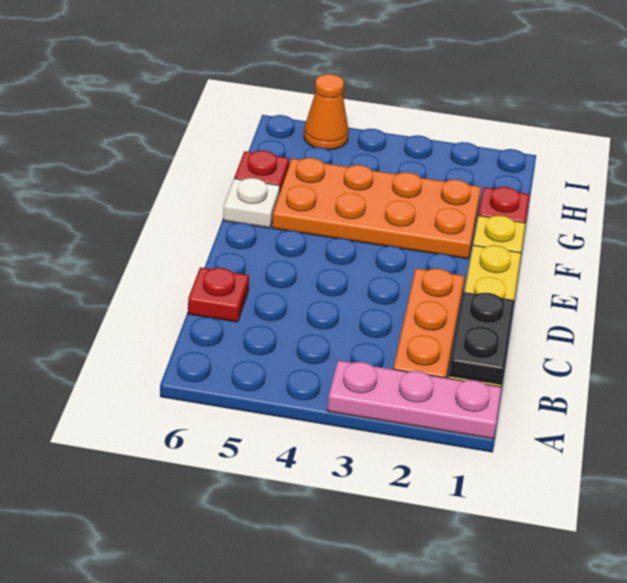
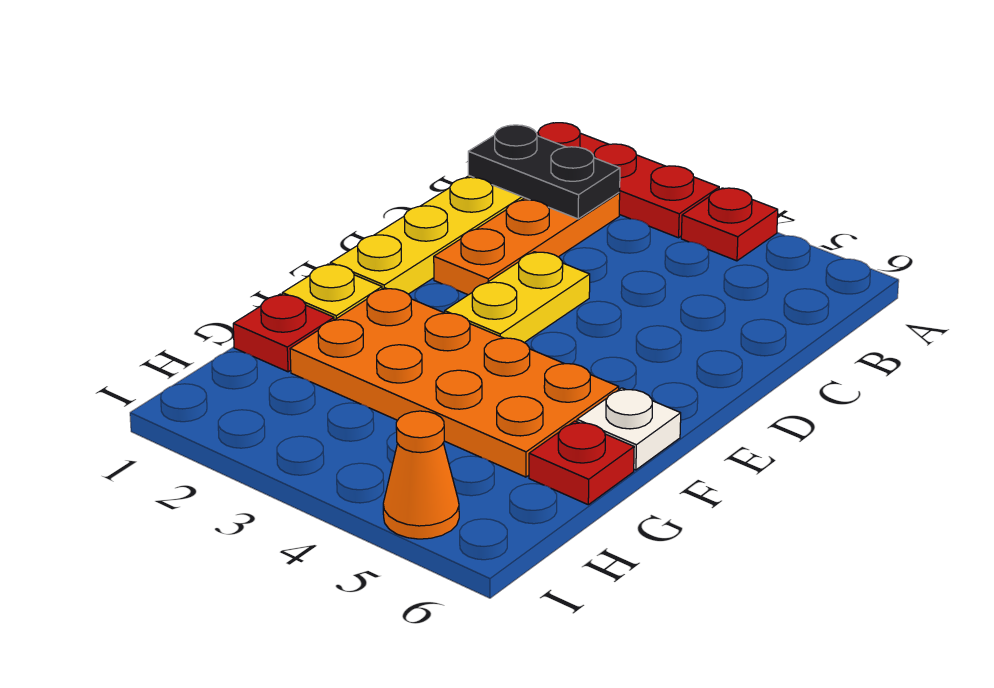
pink 1x3 plate [327,360,502,439] -> red 1x3 plate [537,123,719,238]
black 1x2 plate [449,292,515,385] -> black 1x2 plate turned to [468,125,620,219]
red 1x1 plate [188,267,249,322] -> red 1x1 plate moved to [681,188,778,261]
none -> yellow 1x2 plate [445,252,590,343]

